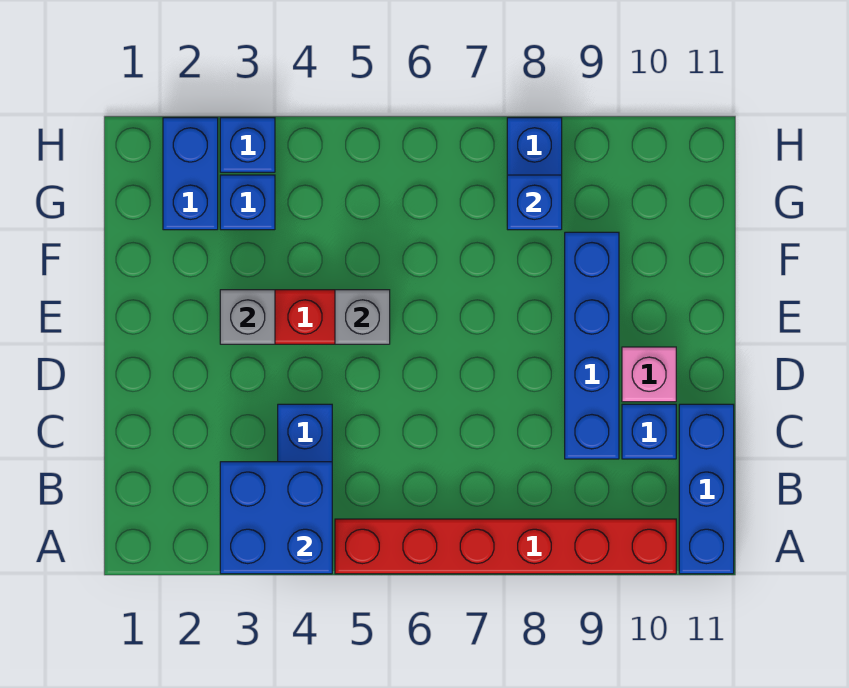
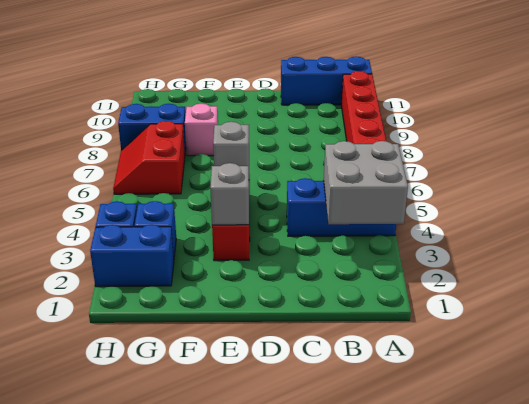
blue 2x2 brick [220,462,332,574] -> grey 2x2 brick [324,141,408,224]
blue 1x4 brick [565,232,619,459] -> none
blue 1x1 brick [622,404,676,459] -> none
pink 1x1 brick [622,347,676,402] -> pink 1x1 brick moved to [185,103,218,156]
none -> red 2x2 slope [113,121,185,194]
blue 1x1 brick [507,175,562,230] -> none

